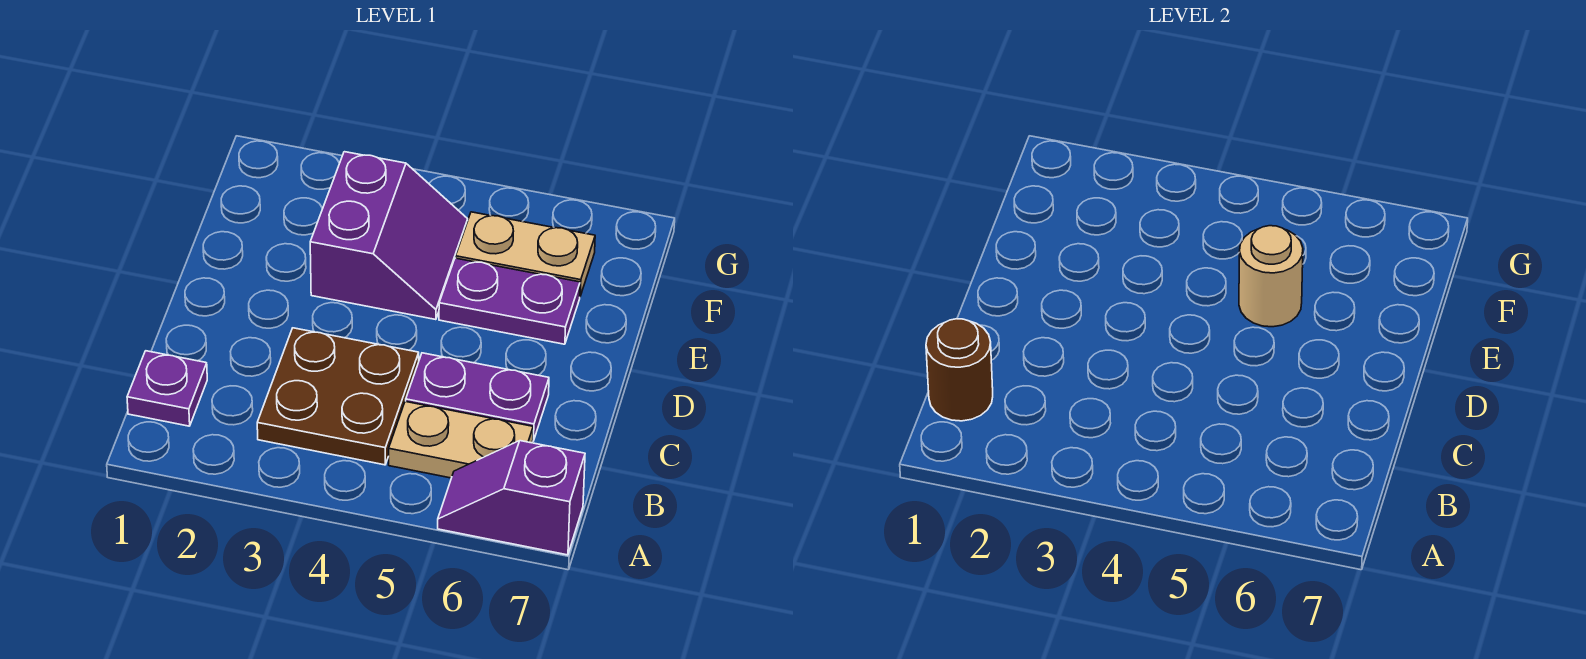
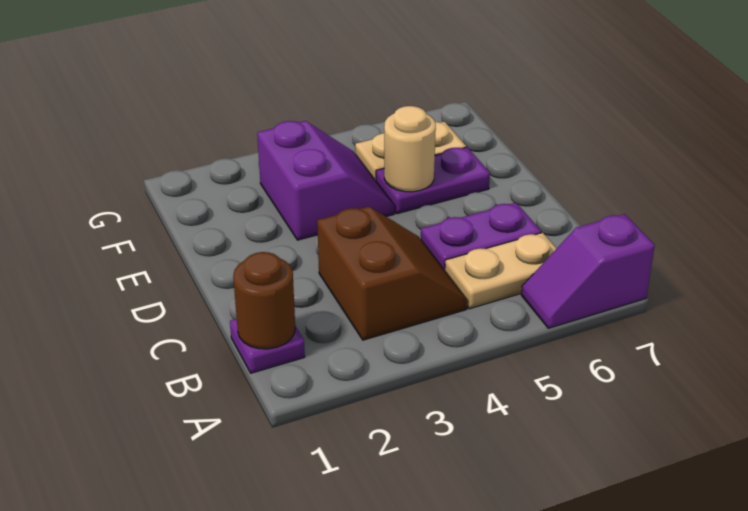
brown 2x2 plate [257,328,419,465] -> brown 2x2 slope [317,207,467,340]

